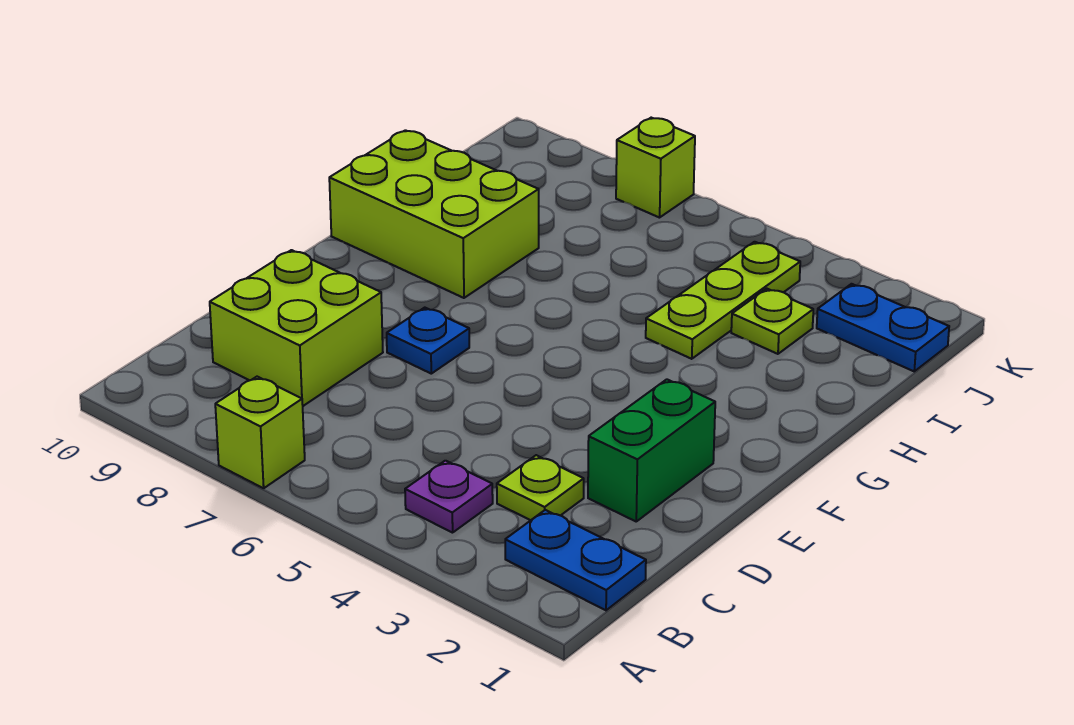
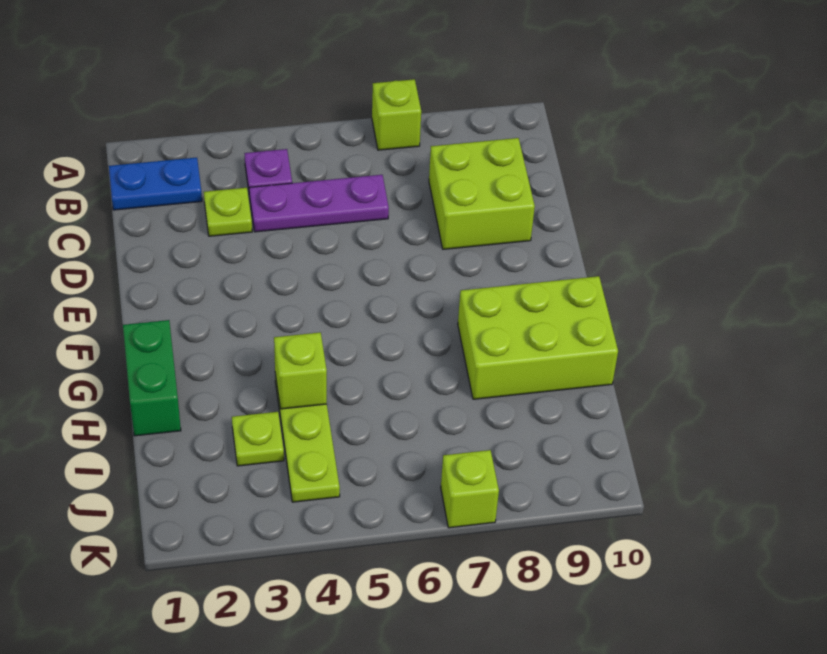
none -> purple 1x3 plate [249,175,389,232]
green 1x2 brick [588,379,715,521] -> green 1x2 brick moved to [123,320,181,436]
blue 1x1 plate [387,308,469,374] -> none
none -> lime 1x1 brick [274,332,327,409]
blue 1x2 plate [817,284,949,371] -> none

